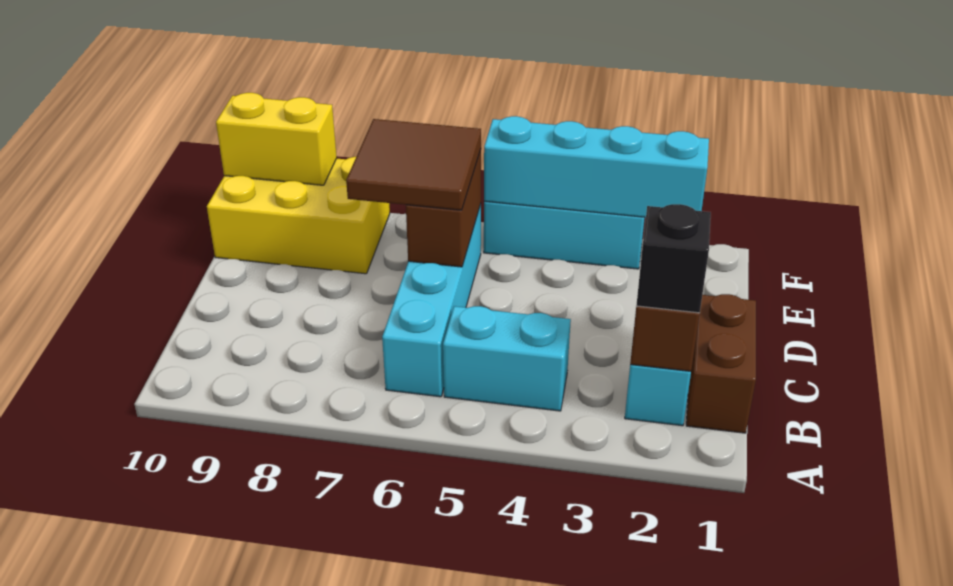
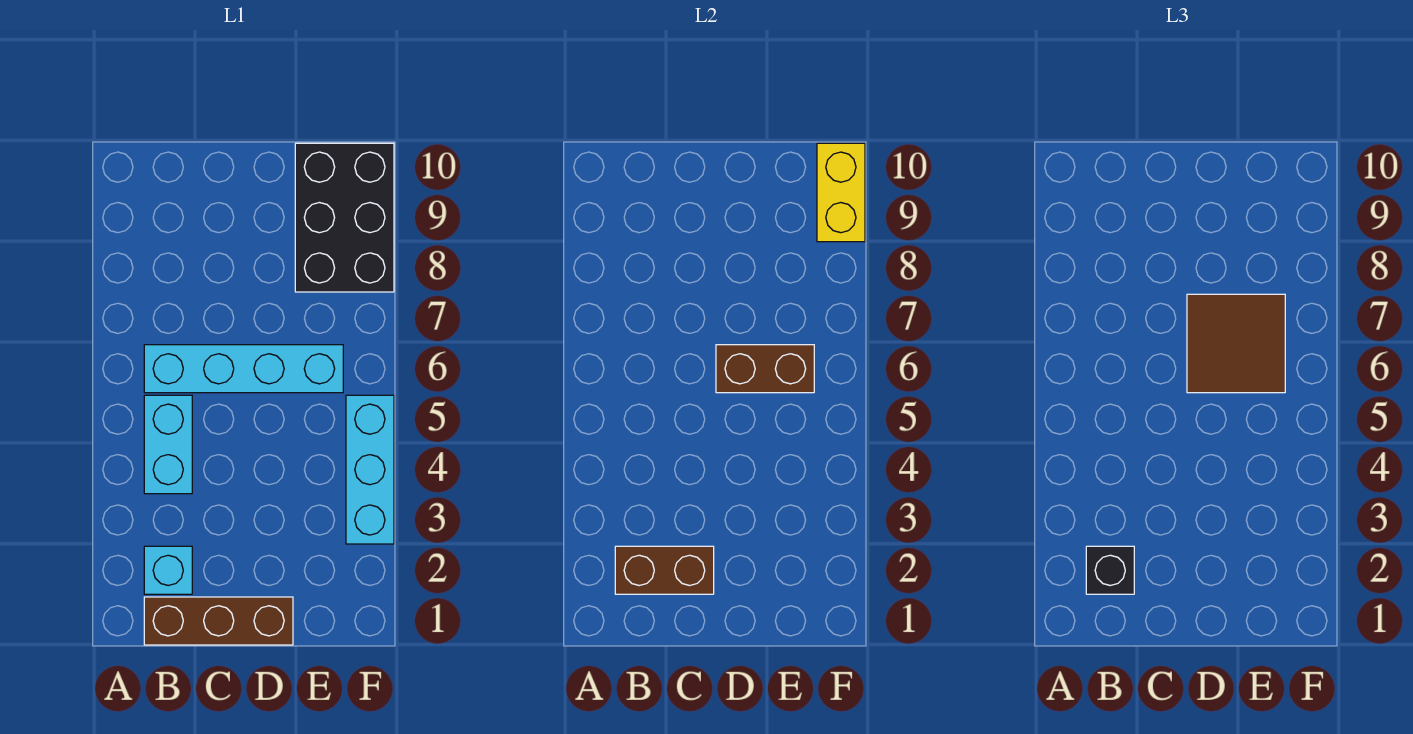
brown 1x2 brick [686,294,756,433] -> brown 1x3 brick [144,597,293,645]
yellow 2x3 brick [207,157,390,274] -> black 2x3 brick [295,143,394,292]
cyan 1x4 brick [484,116,709,217] -> none

